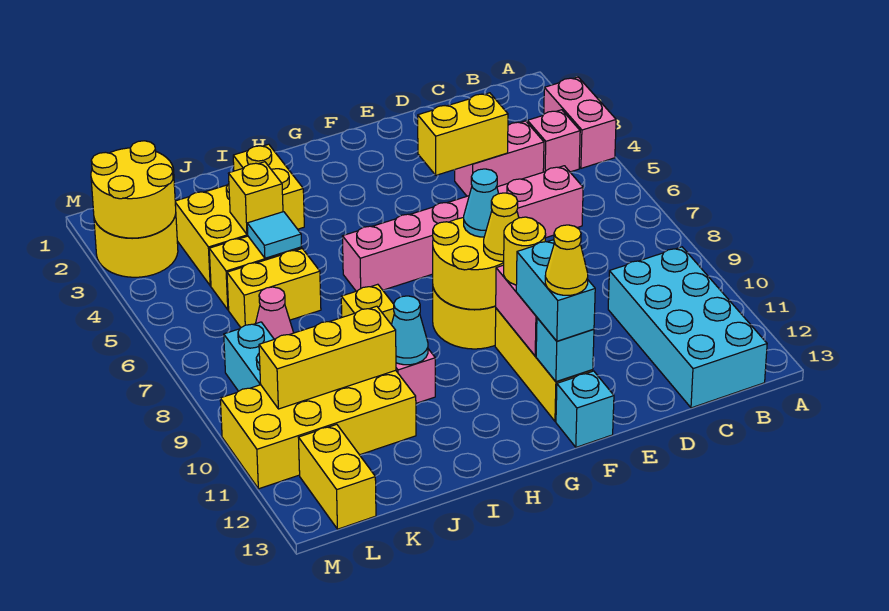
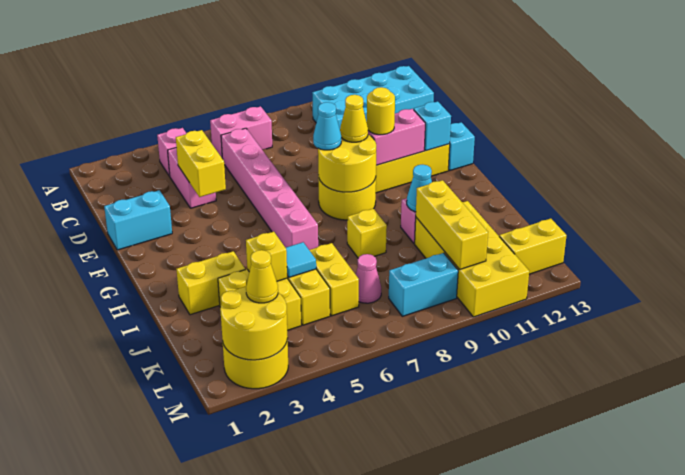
pink 1x2 brick [544,77,616,168] -> pink 1x2 brick moved to [210,106,272,158]
cyan 1x2 brick [516,240,595,341] -> cyan 1x2 brick moved to [104,190,172,250]
yellow 1x1 cone [545,225,588,295] -> yellow 1x1 cone moved to [246,250,278,303]

